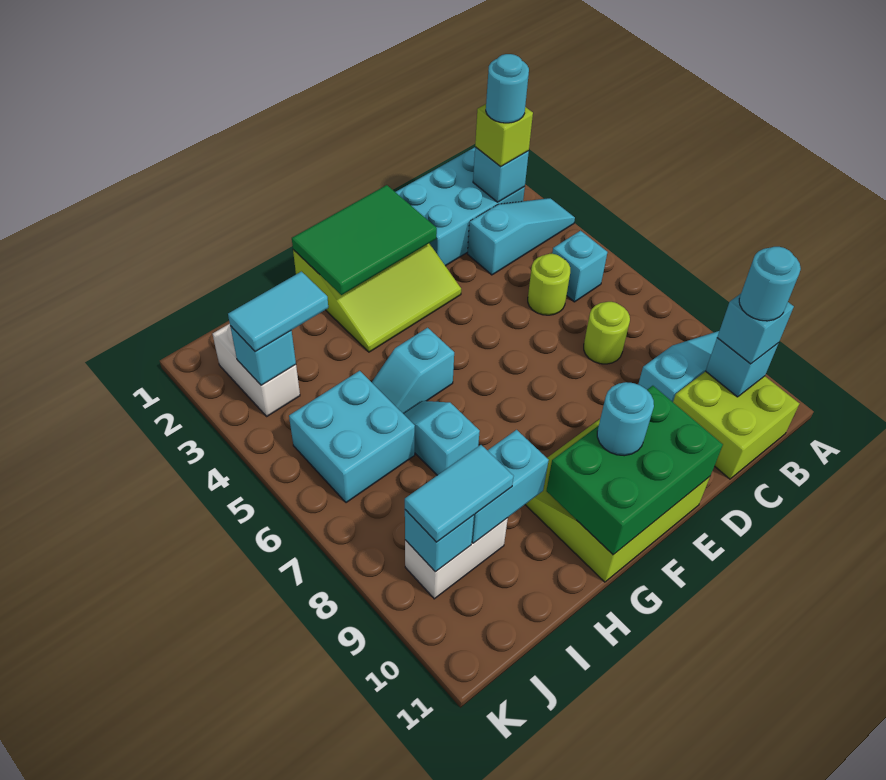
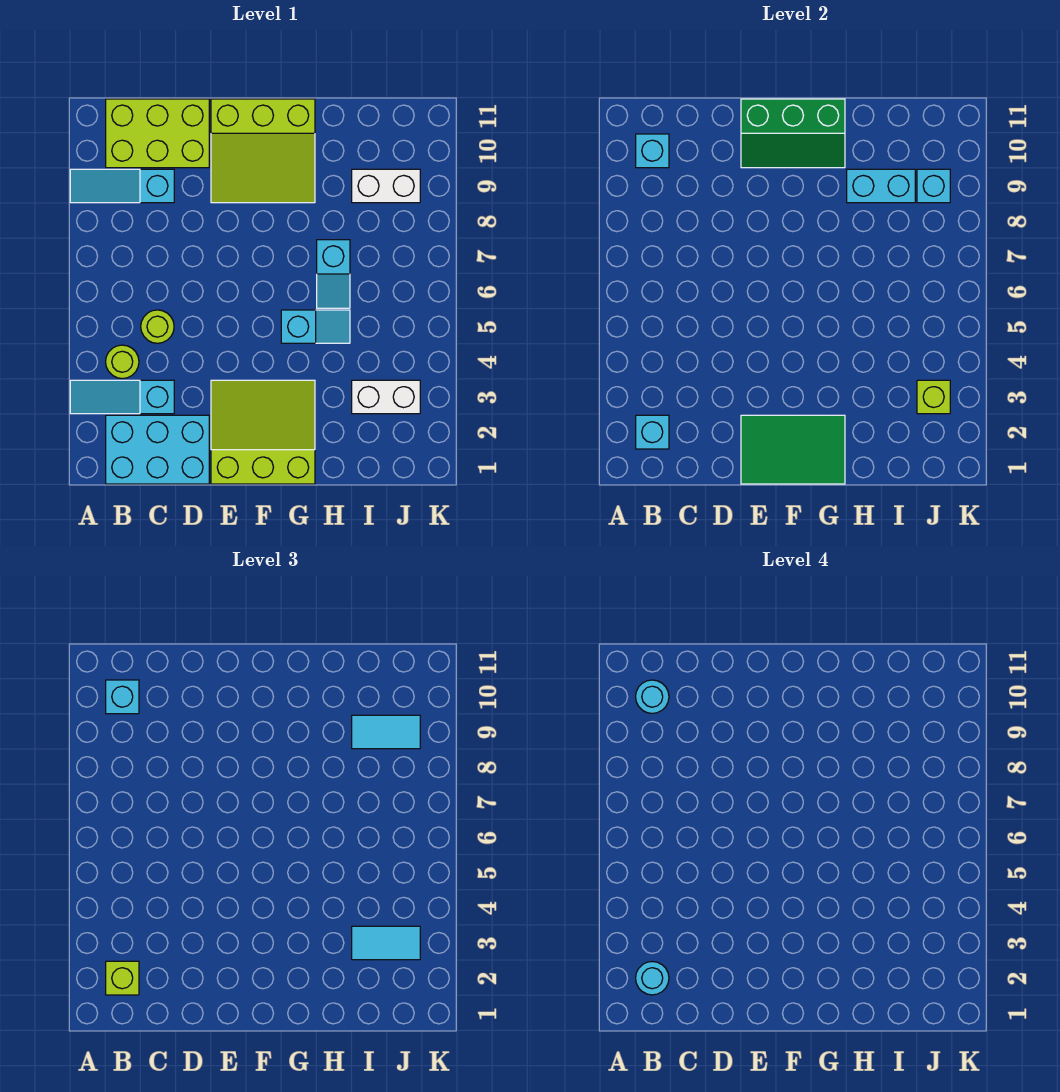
cyan 1x1 brick [552,230,607,302] -> none
lime 2x2 brick [673,371,800,479] -> lime 2x3 brick [106,99,209,168]
lime 1x1 round brick [584,302,630,364] -> lime 1x1 round brick moved to [106,345,139,379]
green 2x3 brick [546,386,723,555] -> green 2x3 slope [741,99,845,168]
cyan 1x1 round brick [597,382,654,456] -> none
cyan 2x2 brick [289,371,415,503] -> none
white 1x2 brick [213,324,300,416] -> white 1x2 brick turned to [352,380,420,414]
cyan 1x1 brick [230,326,296,385] -> lime 1x1 brick [917,380,950,414]

